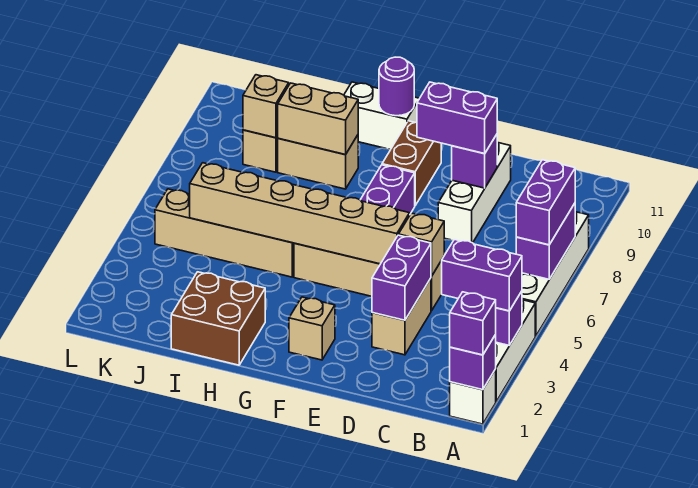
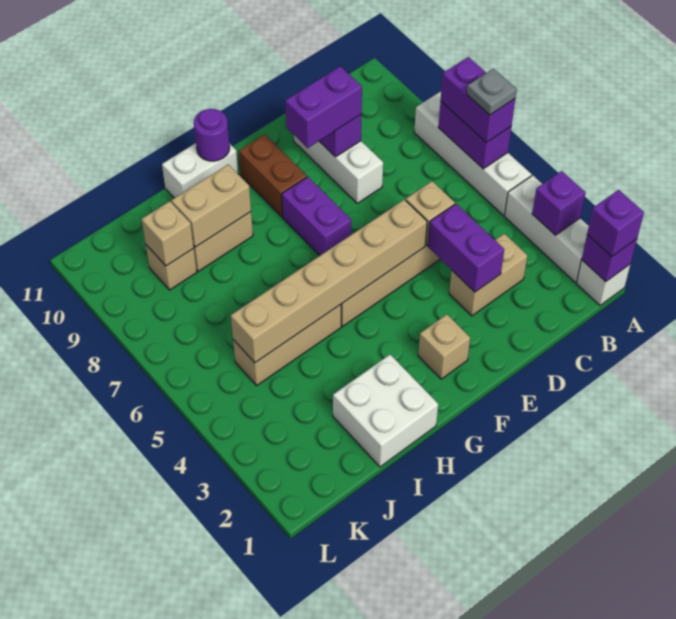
purple 1x2 brick [442,239,522,311] -> none
none -> grey 1x1 plate [467,69,517,115]
tan 1x2 brick [372,278,431,355] -> tan 1x2 brick turned to [449,234,528,316]
brown 2x2 brick [171,272,265,365] -> white 2x2 brick [333,355,438,467]
tan 1x4 brick [155,189,294,277] -> tan 1x3 brick [233,305,341,385]

